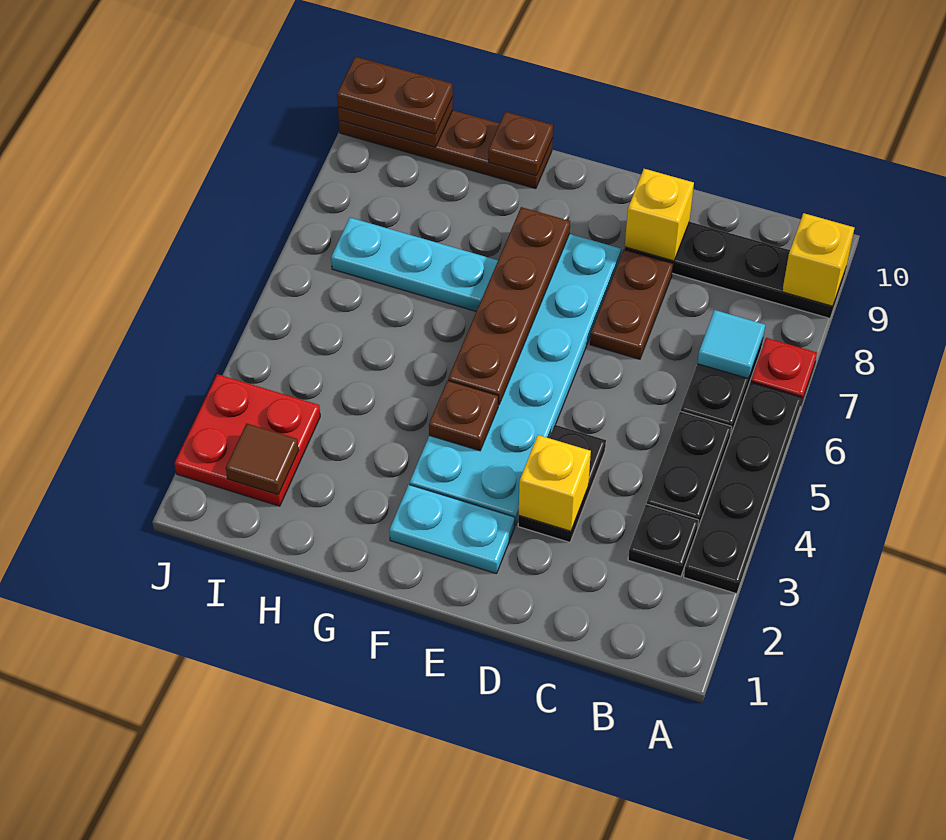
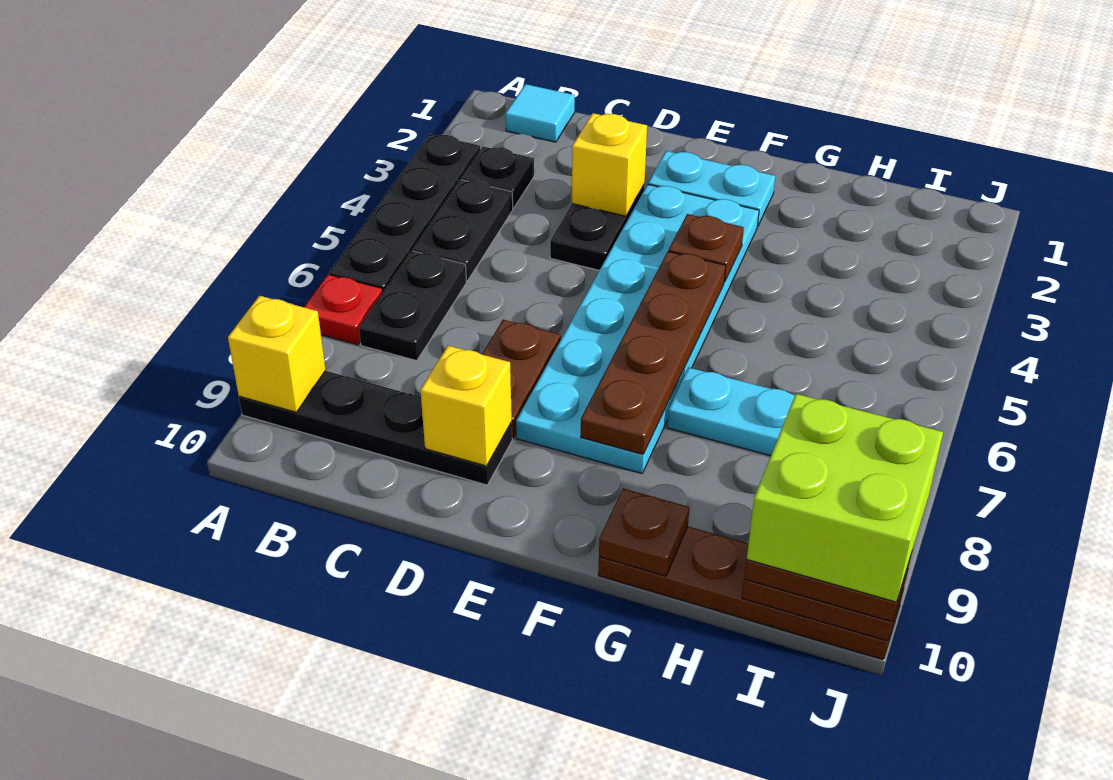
cyan 1x1 tile [697,310,765,379] -> cyan 1x1 tile moved to [506,84,575,142]
red 2x2 plate [174,374,320,506] -> none
brown 1x1 tile [226,423,299,495] -> none
none -> lime 2x2 brick [747,394,943,602]

